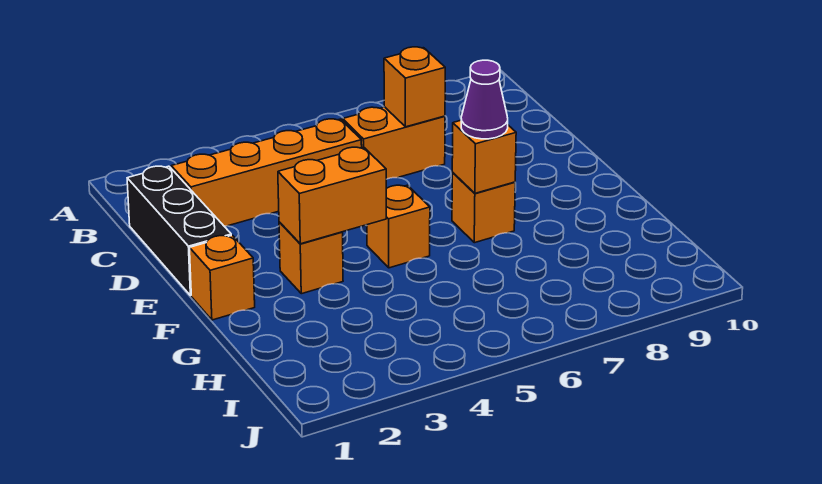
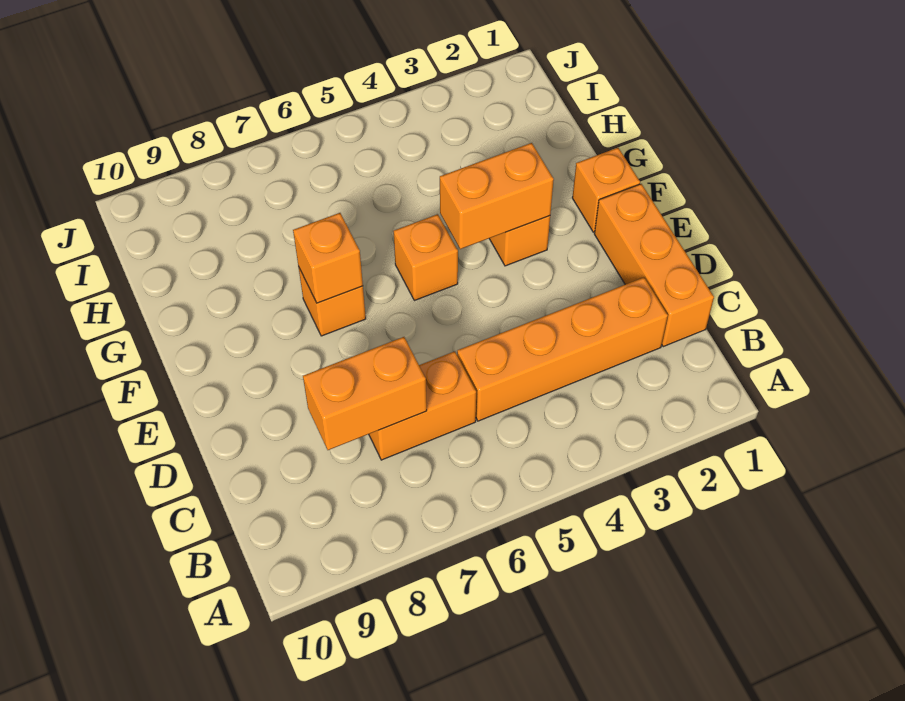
black 1x3 brick [127,166,231,296] -> orange 1x3 brick [594,184,714,347]
orange 1x1 brick [384,47,445,127] -> orange 1x2 brick [303,337,427,450]
purple 1x1 cone [461,60,508,139] -> none

